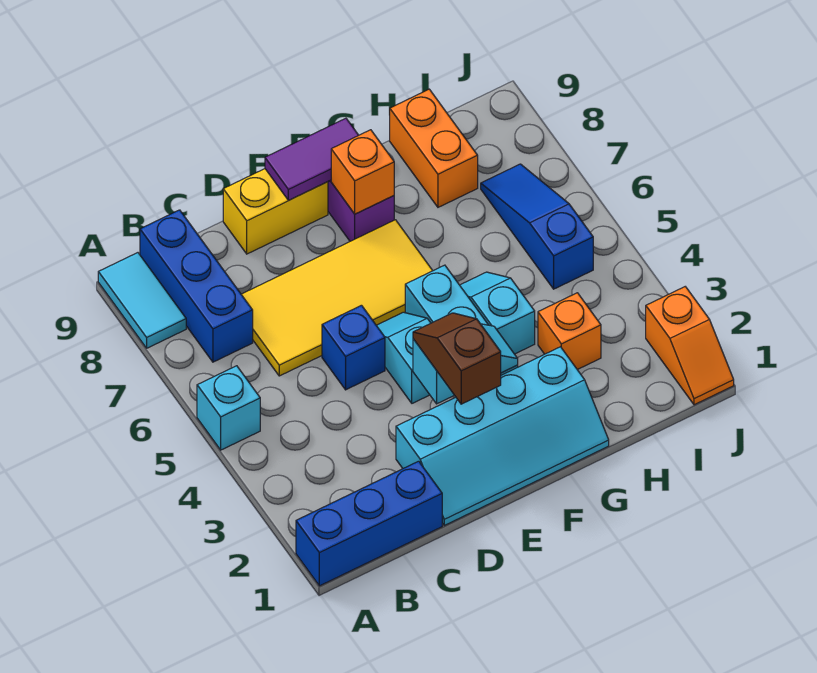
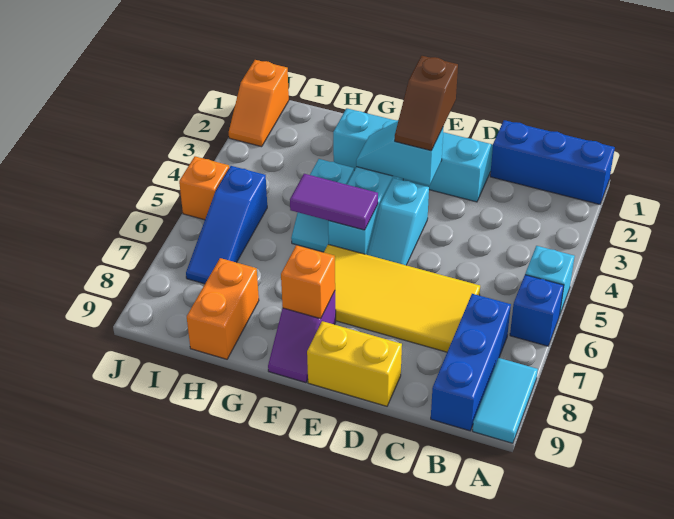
blue 1x1 brick [322,305,385,390] -> blue 1x1 brick moved to [510,275,564,346]
purple 1x2 tile [265,118,359,200] -> purple 1x2 tile moved to [290,174,378,230]
orange 1x1 brick [538,293,601,370] -> orange 1x1 brick moved to [179,156,229,220]
orange 1x2 slope [646,287,734,405] -> orange 1x2 slope turned to [229,60,289,147]

